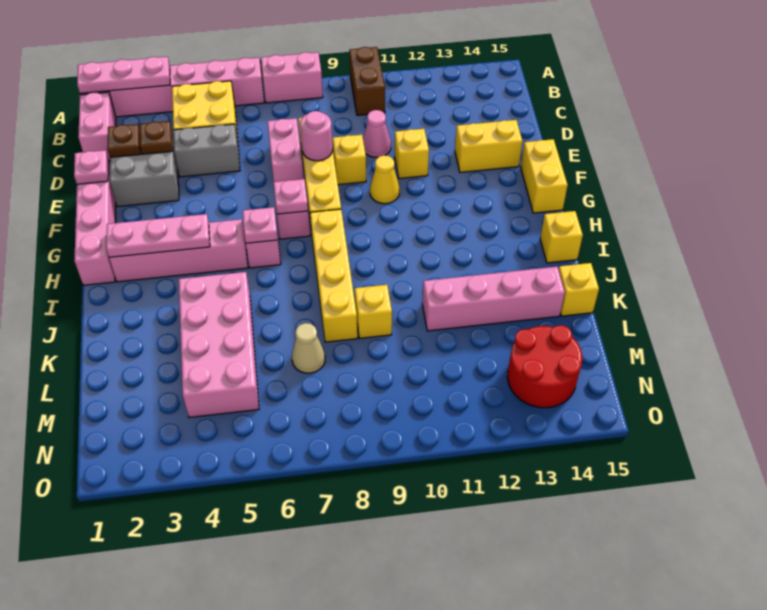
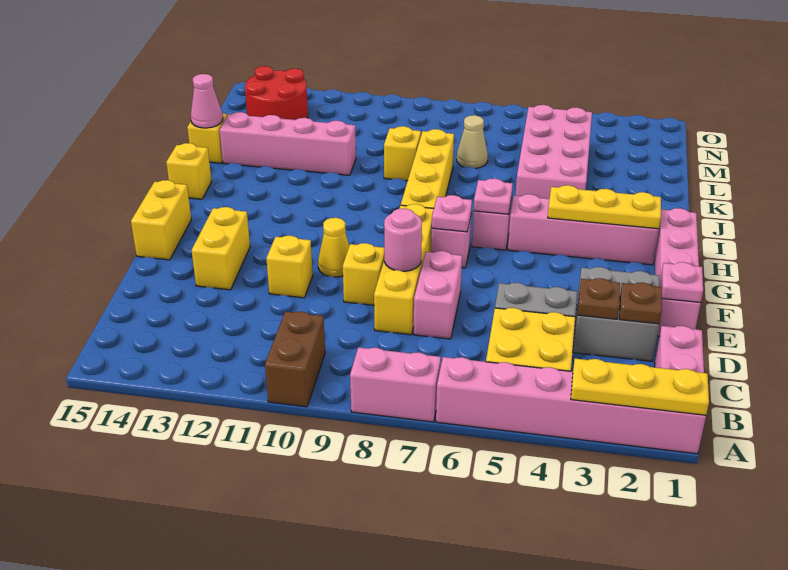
pink 1x3 plate [77,57,170,93] -> yellow 1x3 plate [571,359,709,415]
pink 1x1 cone [363,110,391,158] -> pink 1x1 cone moved to [191,74,223,128]
yellow 1x2 brick [455,120,523,172] -> yellow 1x2 brick turned to [192,207,250,290]
pink 1x3 plate [106,214,210,257] -> yellow 1x3 plate [548,185,661,229]

